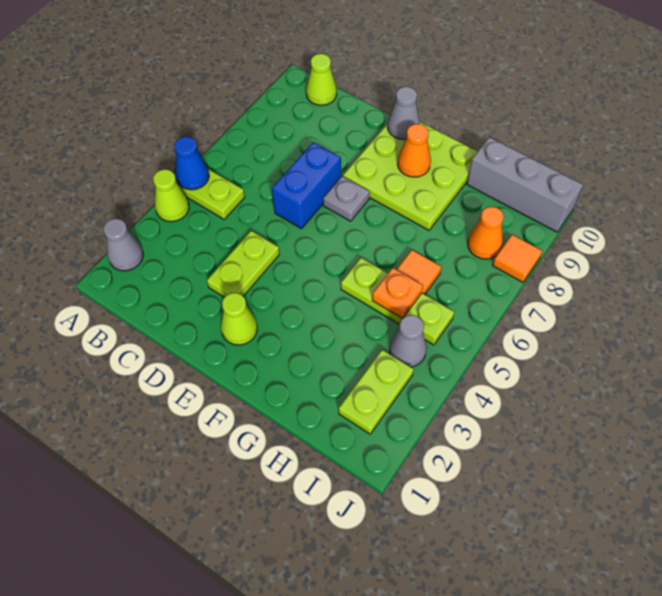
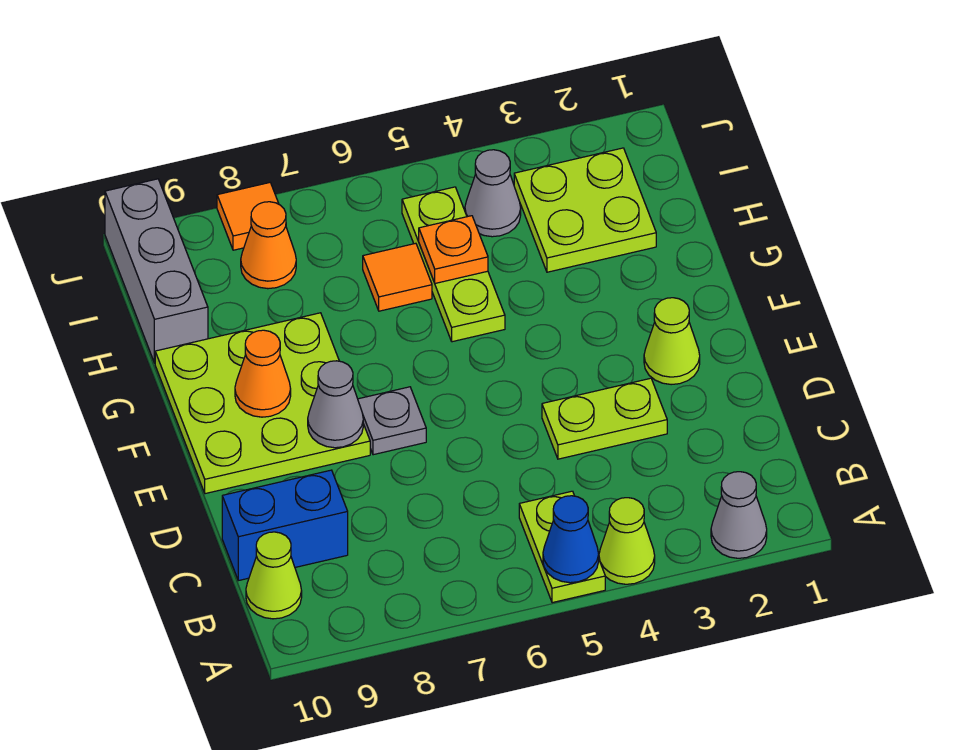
blue 1x2 brick [272,142,341,229] -> blue 1x2 brick moved to [222,470,348,581]
grey 1x1 cone [387,86,420,140] -> grey 1x1 cone moved to [308,361,363,448]
lime 1x2 plate [339,350,414,434] -> lime 2x2 plate [514,148,656,272]

